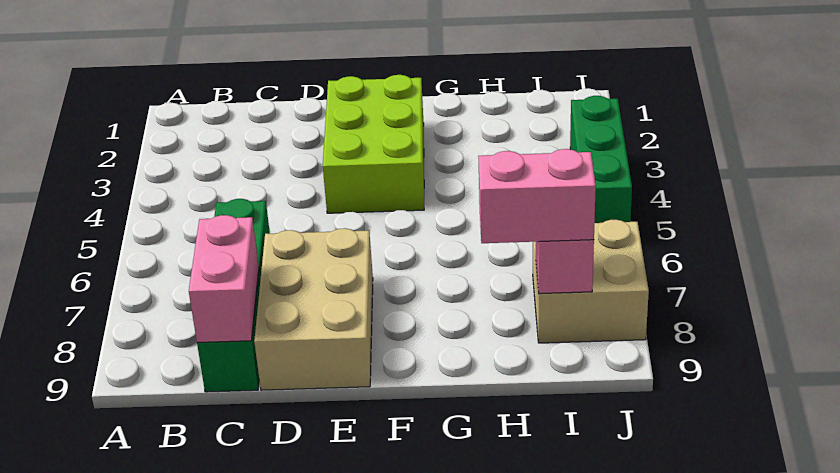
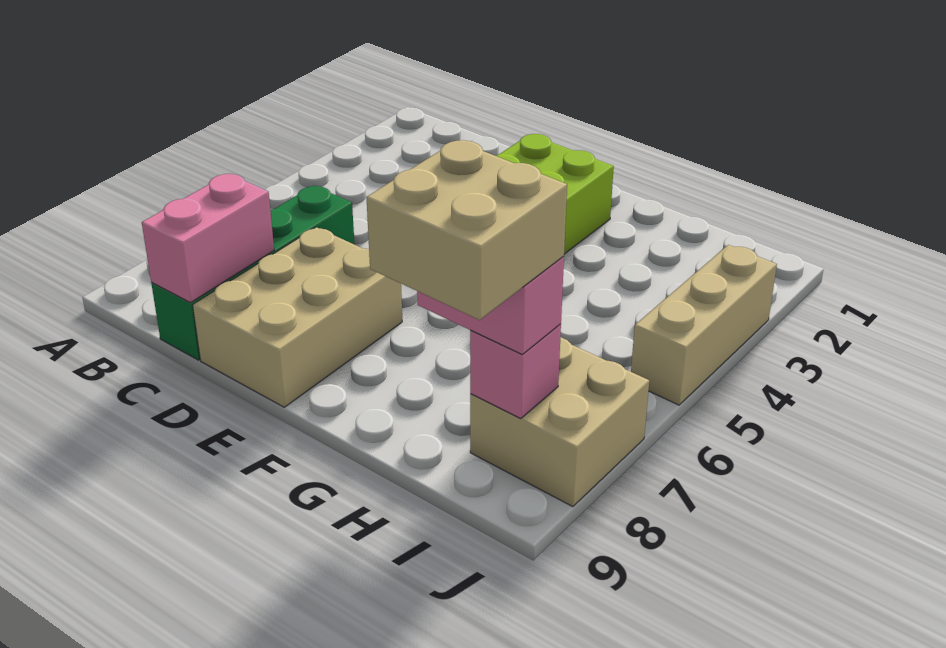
none -> tan 2x2 brick [366,140,567,320]
green 1x3 brick [570,96,632,223] -> tan 1x3 brick [631,245,777,405]

